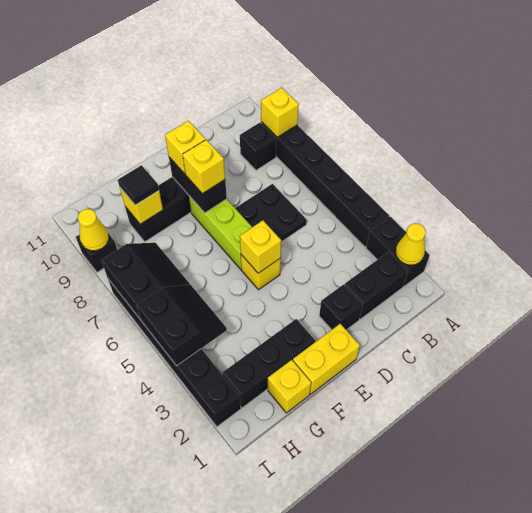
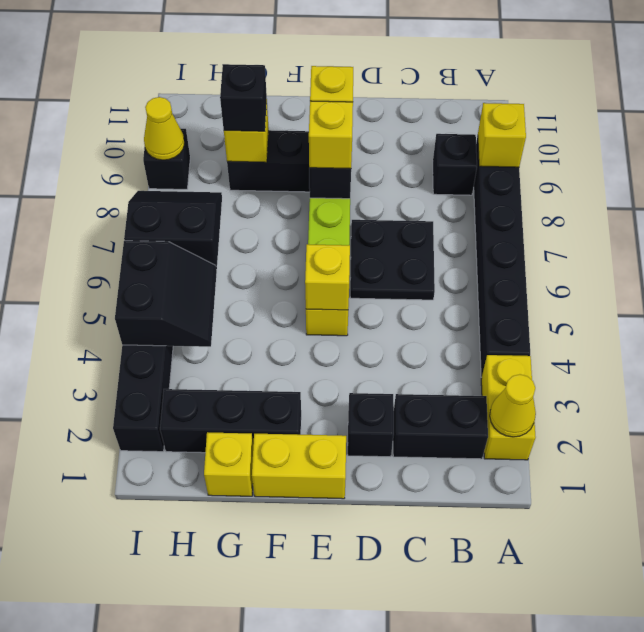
black 1x2 brick [366,216,430,287] -> yellow 1x2 brick [481,355,536,460]
black 1x1 tile [118,165,159,205] -> black 1x1 brick [220,64,267,131]
black 2x2 slope [101,243,190,320] -> black 2x2 slope turned to [124,191,222,269]

